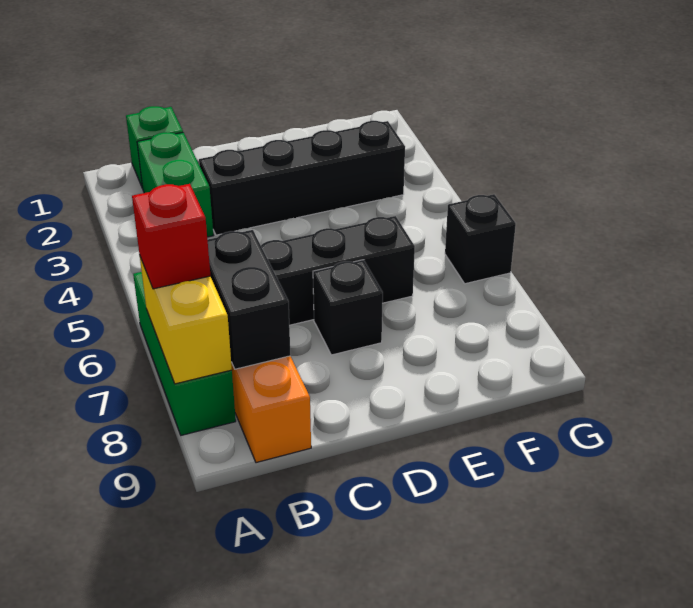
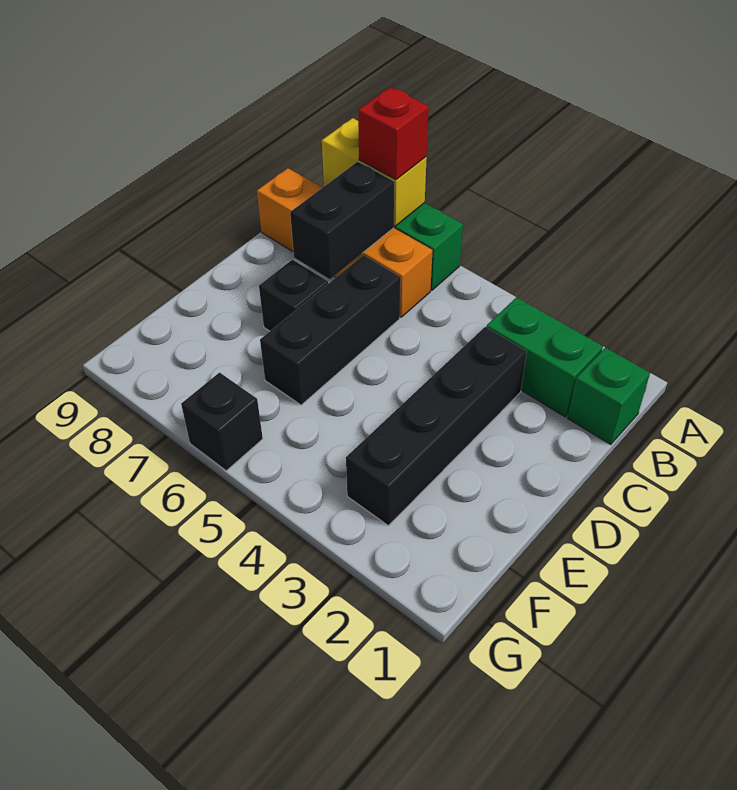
black 1x2 brick [208,230,291,369] -> black 1x2 brick turned to [290,162,395,279]

